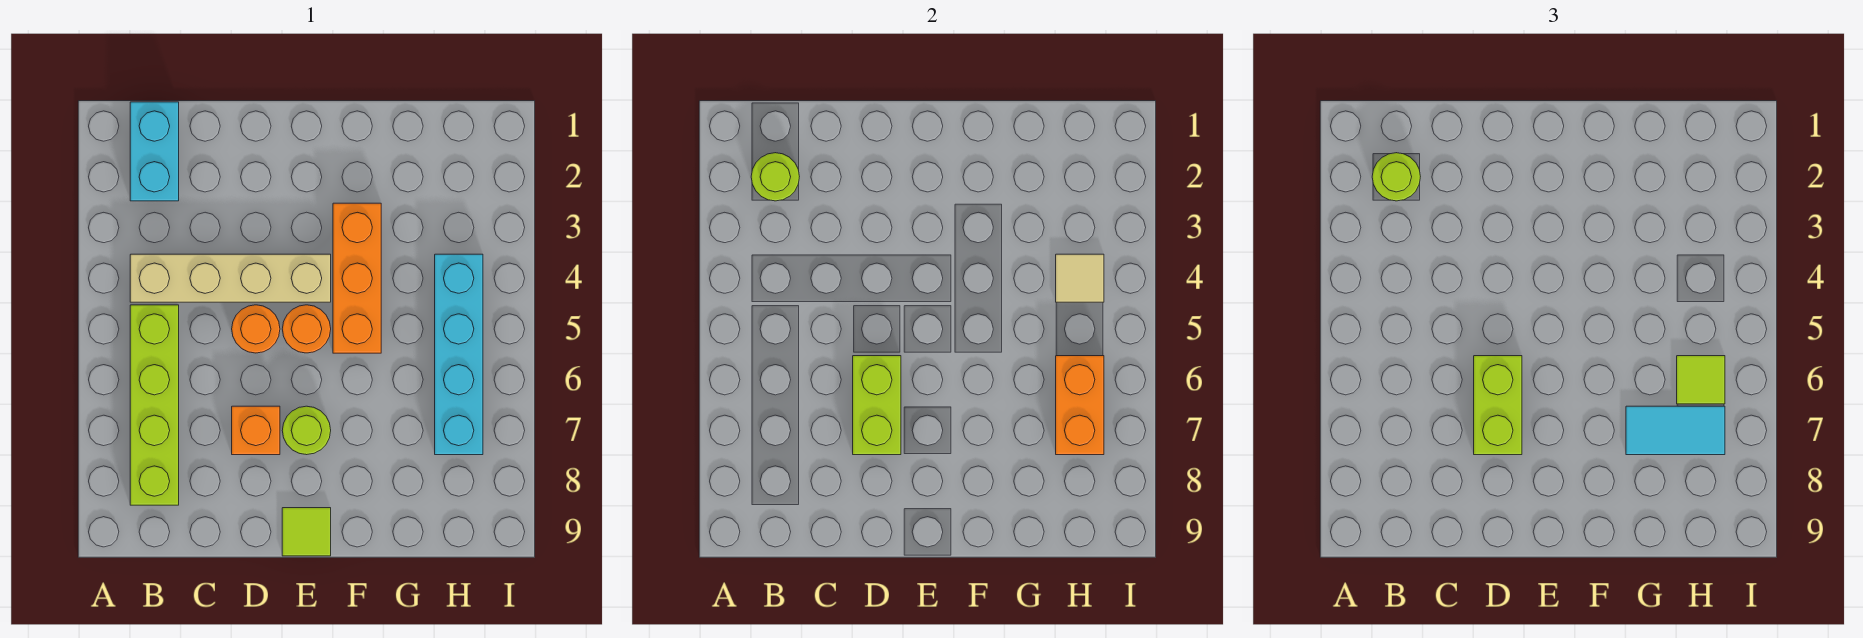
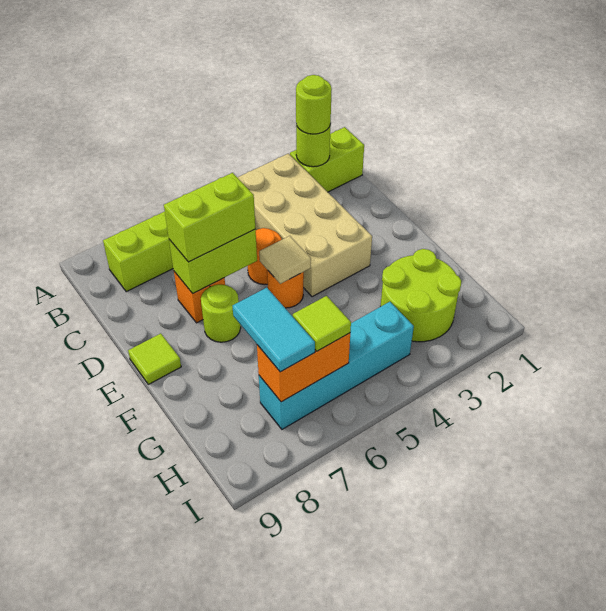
cyan 1x2 brick [130,102,179,201] -> lime 1x2 brick [290,127,364,192]
tan 1x4 brick [130,254,331,302] -> tan 2x4 brick [237,154,372,297]
orange 1x3 brick [333,203,381,353] -> none
none -> lime 2x2 round brick [380,249,461,342]
tan 1x1 tile [1056,254,1104,302] -> tan 1x1 tile moved to [259,236,311,284]

